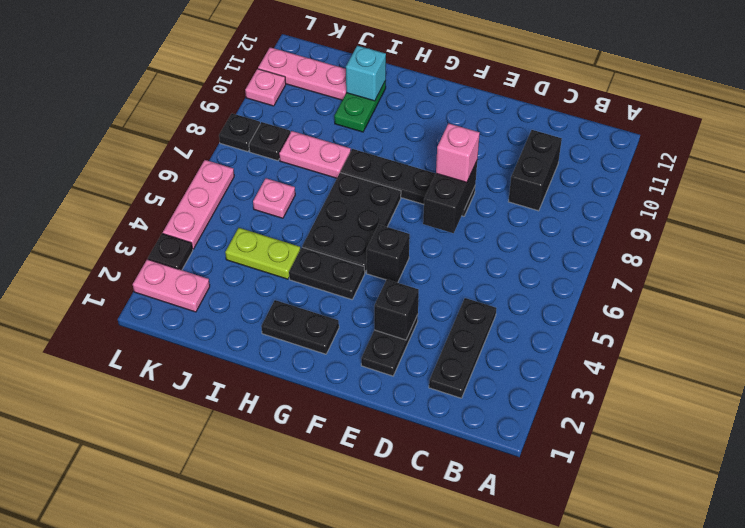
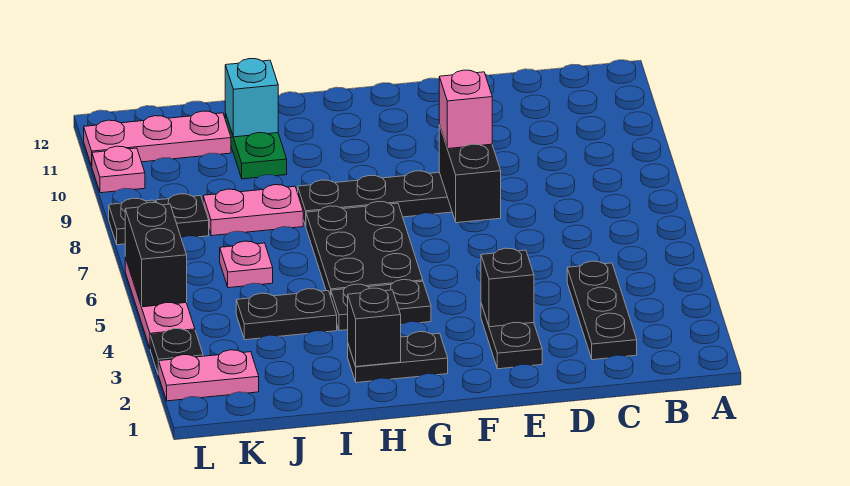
black 1x2 brick [509,130,562,211] -> black 1x2 brick moved to [125,202,187,307]
black 1x1 brick [367,225,410,283] -> black 1x1 brick moved to [348,288,401,367]
lime 1x2 plate [225,228,300,279] -> black 1x2 plate [236,289,337,340]

